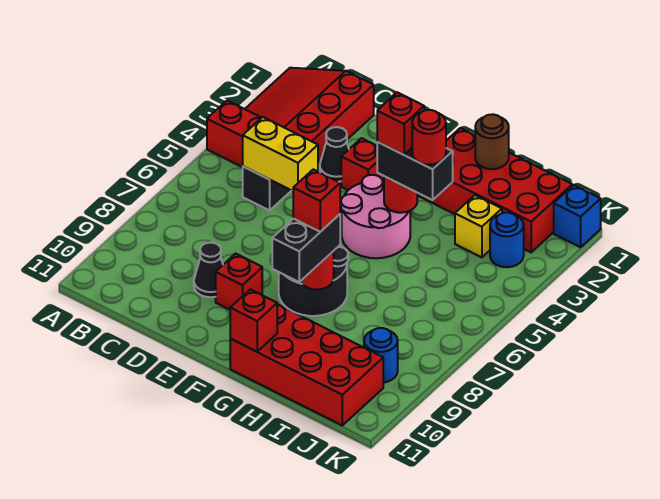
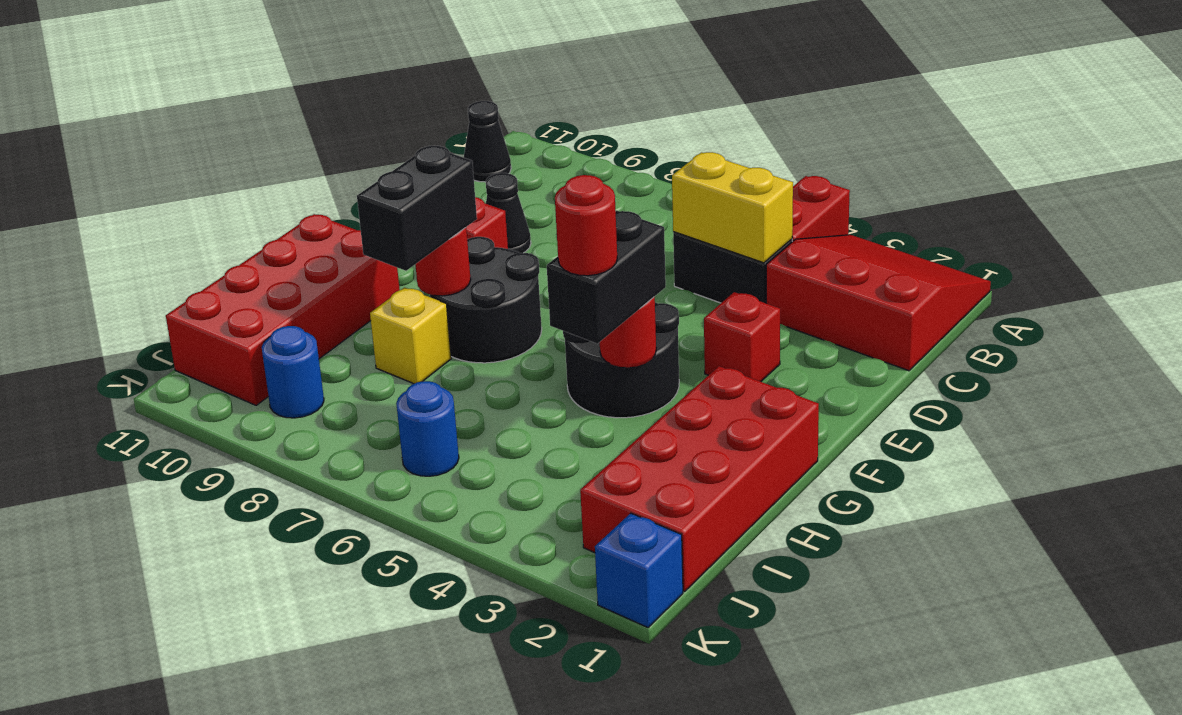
yellow 1x2 brick [243,117,318,191] -> yellow 1x2 brick turned to [672,152,793,263]
black 1x1 cone [320,127,349,182] -> black 1x1 cone moved to [464,101,511,182]
pink 2x2 round brick [340,175,410,258] -> black 2x2 round brick [563,302,679,418]
red 1x1 brick [377,92,424,155] -> none
black 1x2 brick [272,214,340,282] -> black 1x2 brick turned to [357,146,477,271]
red 1x1 brick [293,169,340,232] -> none
red 1x1 brick [230,289,277,352] -> none
brown 1x1 round brick [475,114,509,169] -> none
yellow 1x1 brick [455,195,502,257] -> yellow 1x1 brick moved to [370,287,451,384]
blue 1x1 round brick [490,212,524,267] -> blue 1x1 round brick moved to [396,381,459,476]

